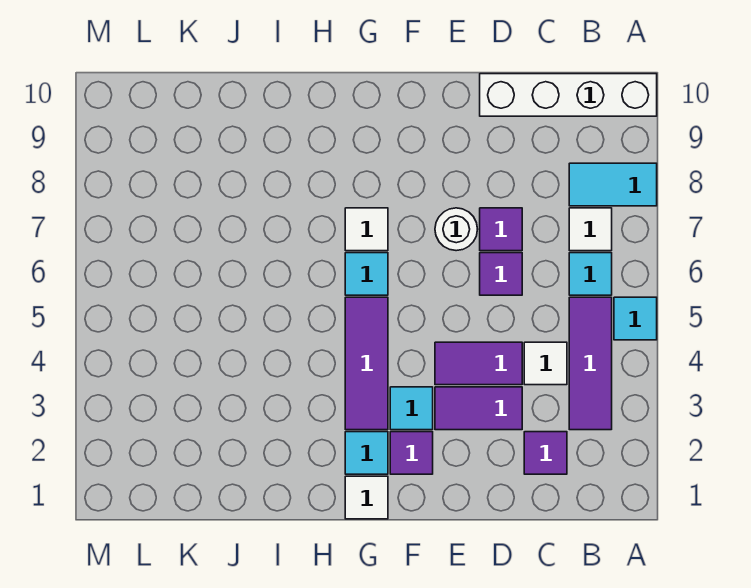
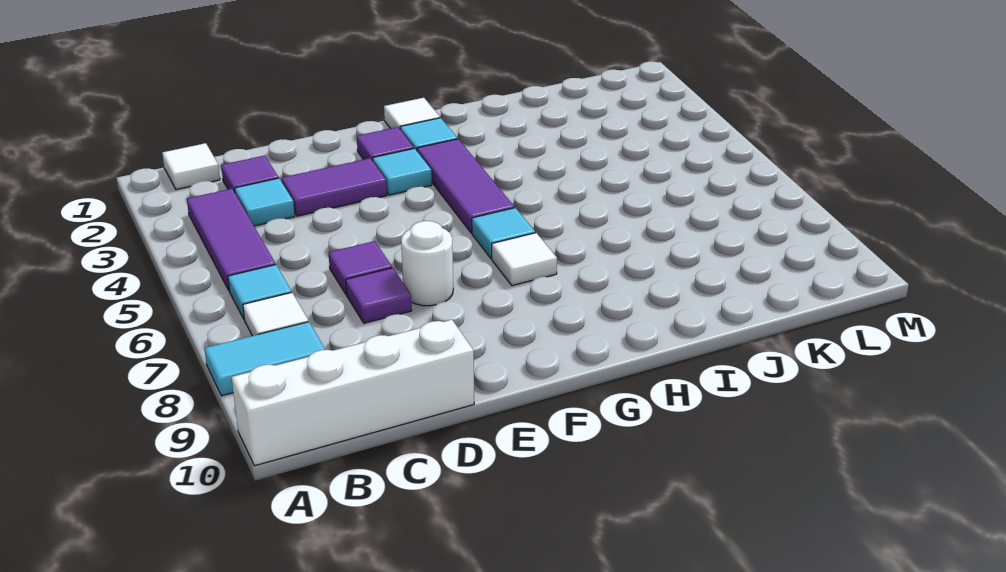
cyan 1x1 tile [614,297,657,340] -> cyan 1x1 tile moved to [235,178,295,226]
white 1x1 tile [524,342,567,385] -> white 1x1 tile moved to [162,143,220,190]
purple 1x2 tile [435,342,522,385] -> none

